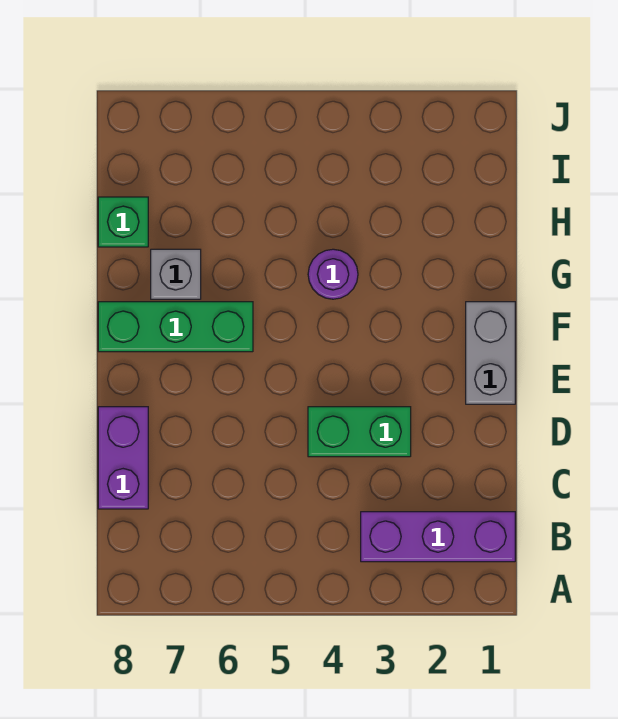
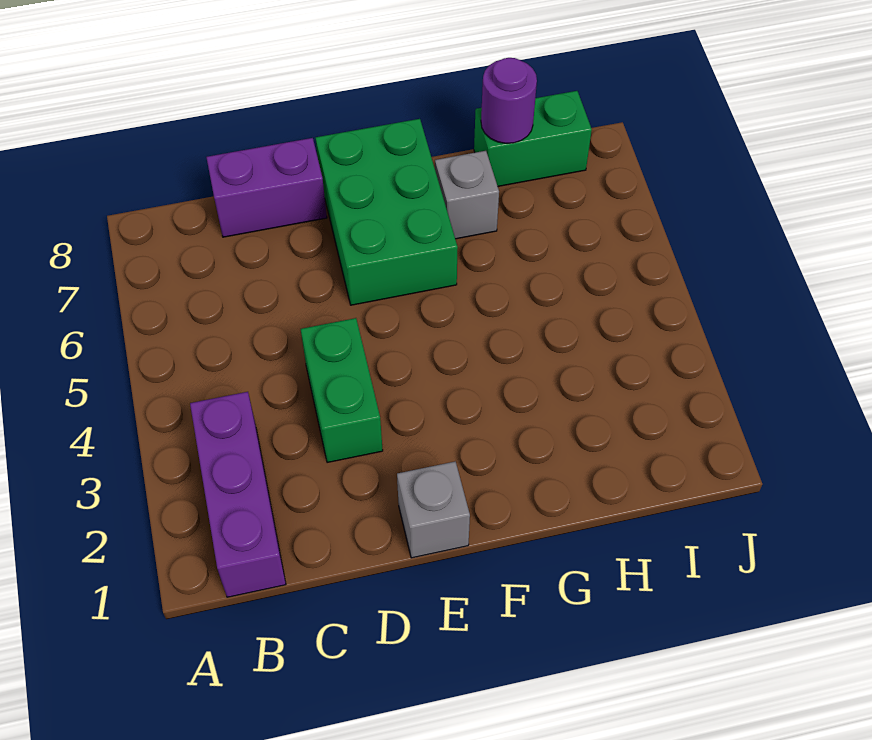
grey 1x2 brick [466,302,515,404] -> grey 1x1 brick [397,461,470,558]
green 1x3 brick [98,302,253,352] -> green 2x3 brick [316,119,458,305]
purple 1x1 round brick [308,249,358,299] -> purple 1x1 round brick moved to [481,58,537,143]
green 1x1 brick [98,197,148,247] -> green 1x2 brick [474,91,592,186]

